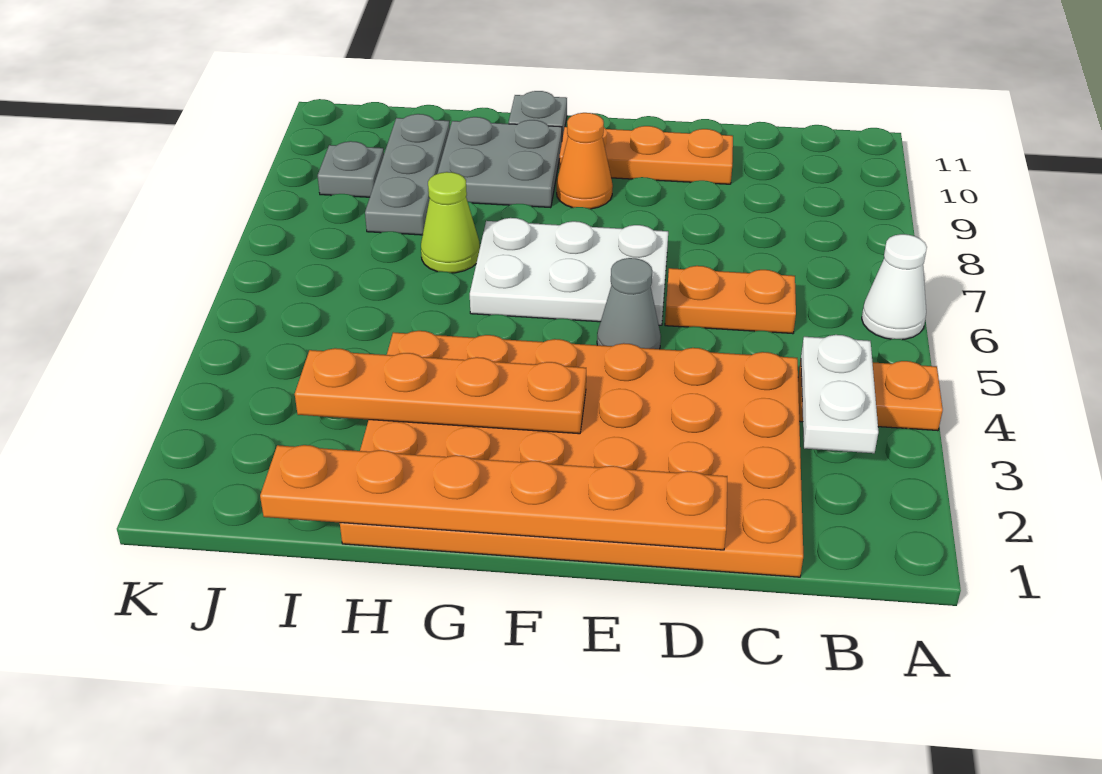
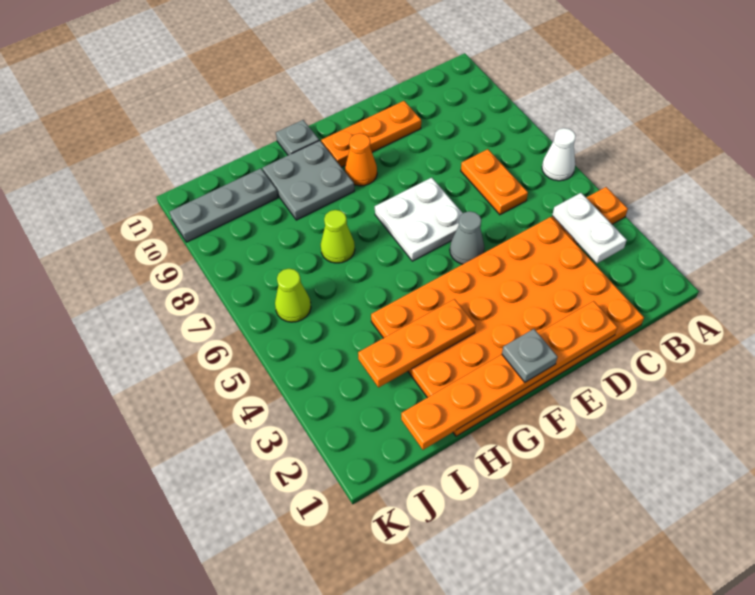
orange 1x2 plate [665,266,796,334] -> orange 1x2 plate turned to [461,149,528,215]
white 2x3 plate [470,218,668,325] -> white 2x2 plate [375,178,463,261]
orange 1x4 plate [295,348,586,434] -> orange 1x3 plate [358,299,476,388]
grey 1x3 plate [365,114,450,235] -> grey 1x3 plate turned to [170,168,278,242]
none -> lime 1x1 cone [275,269,311,322]
grey 1x1 plate [318,141,384,197] -> grey 1x1 plate moved to [502,329,558,382]

